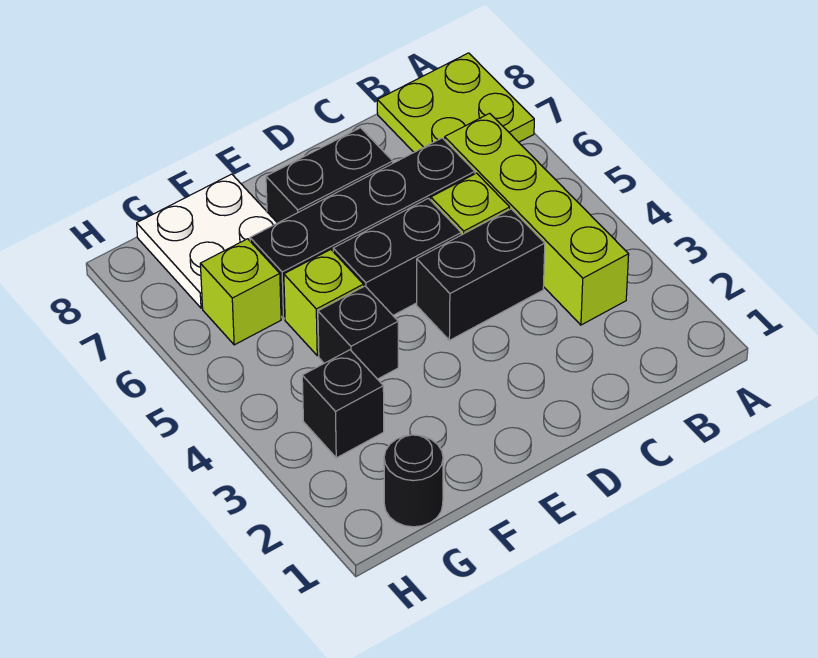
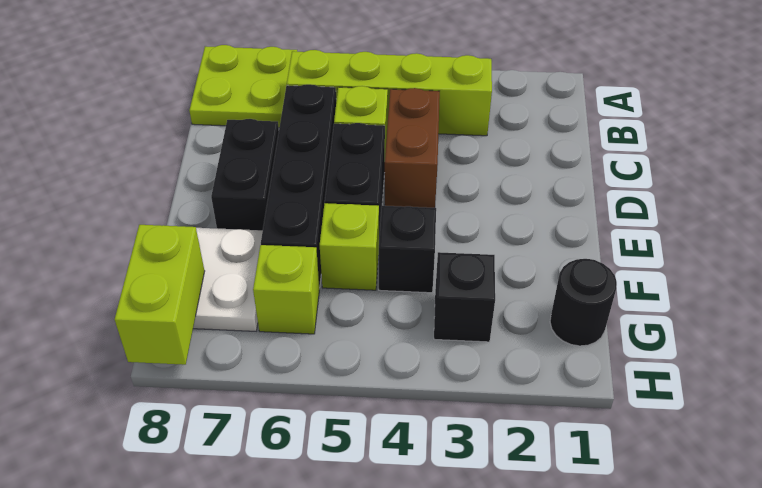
black 1x2 brick [417,209,545,340] -> brown 1x2 brick [385,88,440,208]
none -> lime 1x2 brick [115,225,205,365]

